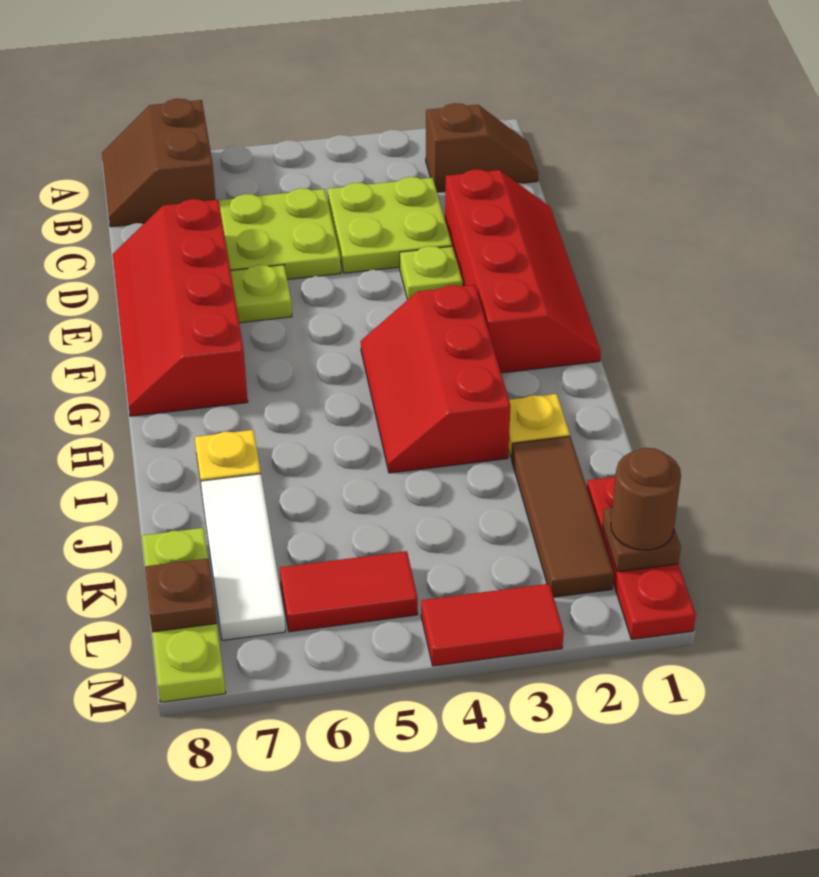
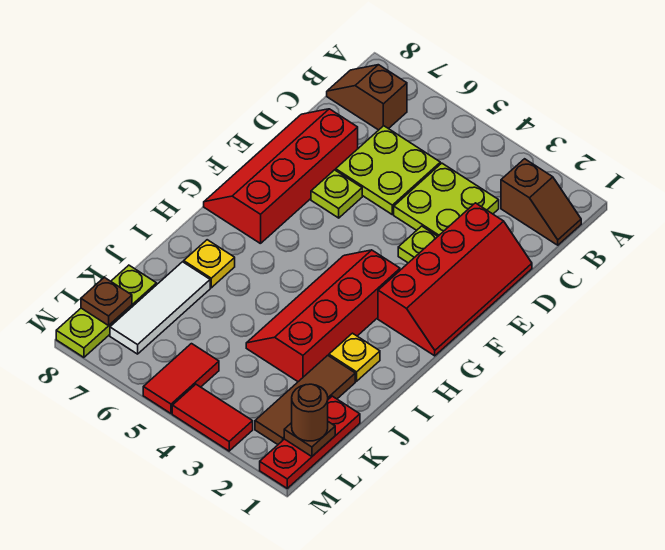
brown 2x2 slope [102,99,216,227] -> brown 1x2 slope [327,65,407,130]
red 2x3 slope [361,285,511,473] -> red 2x4 slope [246,250,400,382]
red 1x2 tile [280,551,418,632] -> red 1x2 tile turned to [143,344,219,413]

